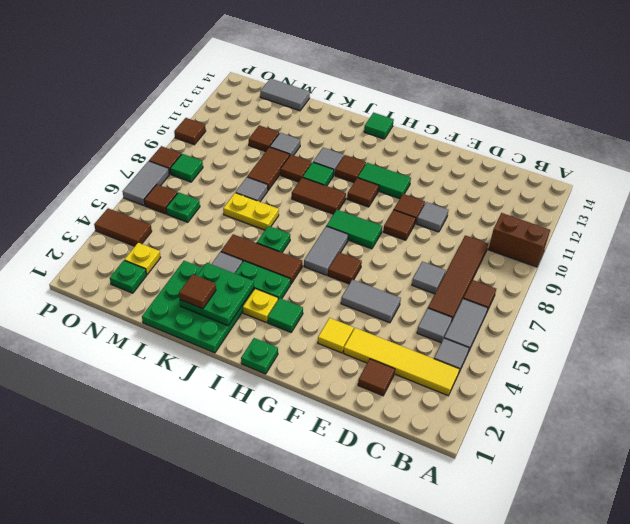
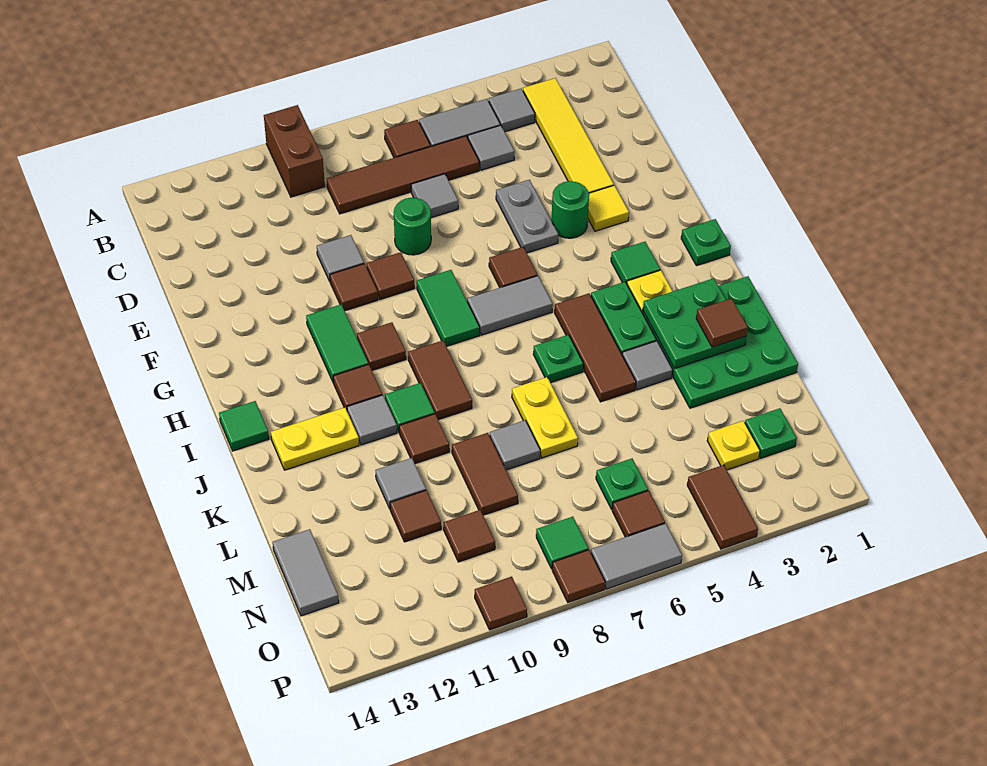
brown 1x1 tile [358,359,395,396] -> brown 1x1 tile moved to [444,510,495,562]
grey 1x2 tile [341,280,401,323] -> grey 1x2 plate [496,180,558,253]
none -> green 1x1 round brick [394,198,431,255]
none -> green 1x1 round brick [551,181,589,238]
none -> yellow 1x2 plate [271,408,359,470]
brown 1x2 tile [247,147,290,190] -> brown 1x2 tile turned to [452,433,518,515]

